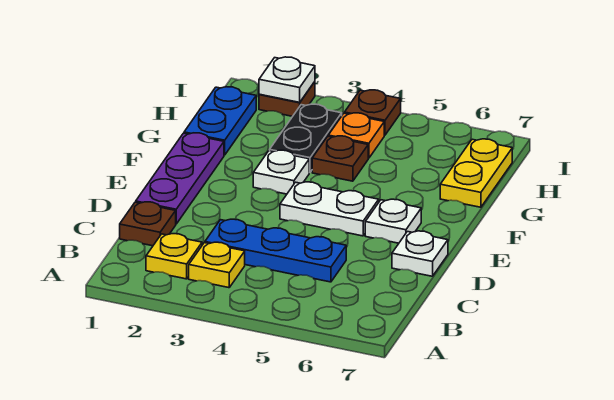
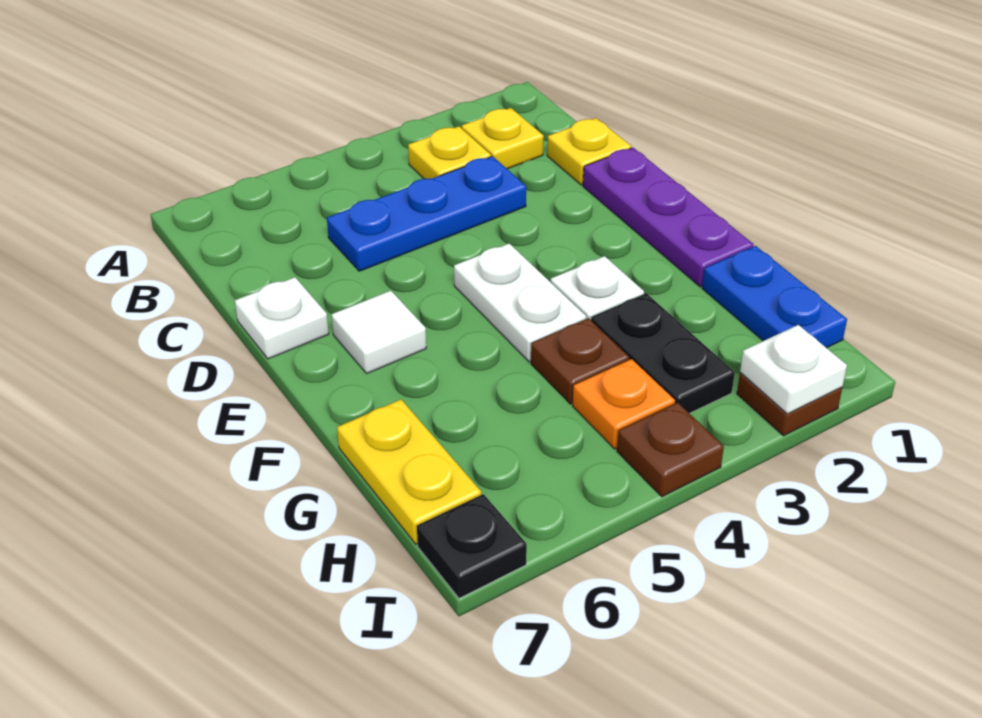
brown 1x1 plate [120,202,176,246] -> yellow 1x1 plate [547,118,631,185]
white 1x2 plate [280,182,379,236] -> white 1x2 plate turned to [454,244,586,362]
white 1x1 plate [365,199,421,243] -> white 1x1 tile [332,291,426,373]
none -> black 1x1 plate [417,494,527,598]

